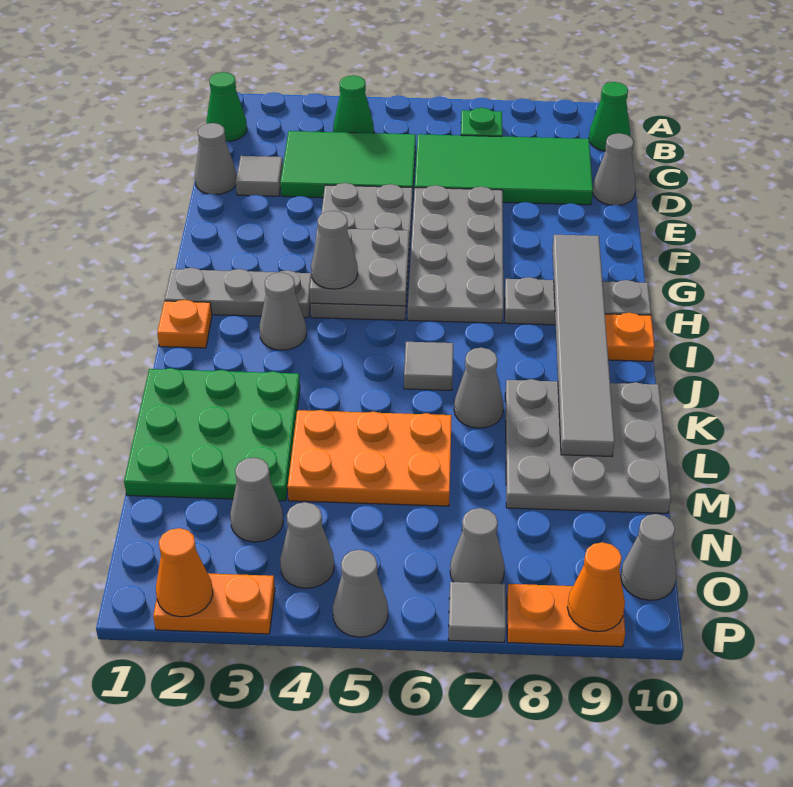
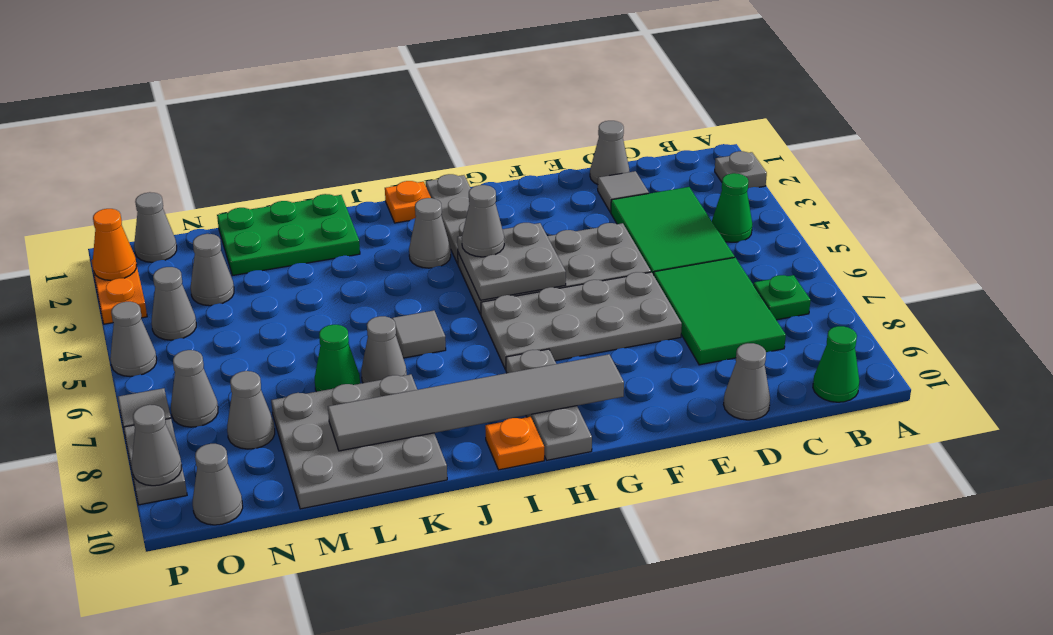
none -> grey 1x1 plate [715,151,767,188]
green 1x1 cone [206,72,247,142] -> green 1x1 cone moved to [315,325,360,392]
green 2x4 tile [415,134,593,205] -> green 2x3 tile [654,258,786,365]
green 3x3 plate [124,368,300,501] -> green 2x3 plate [217,194,360,275]
orange 2x3 plate [288,410,452,506] -> none
none -> grey 1x1 cone [227,371,275,449]
none -> grey 1x1 cone [134,192,177,262]
orange 1x2 plate [507,584,625,647] -> grey 1x2 plate [124,418,187,505]
orange 1x1 cone [567,542,625,632] -> grey 1x1 cone [131,405,181,486]

